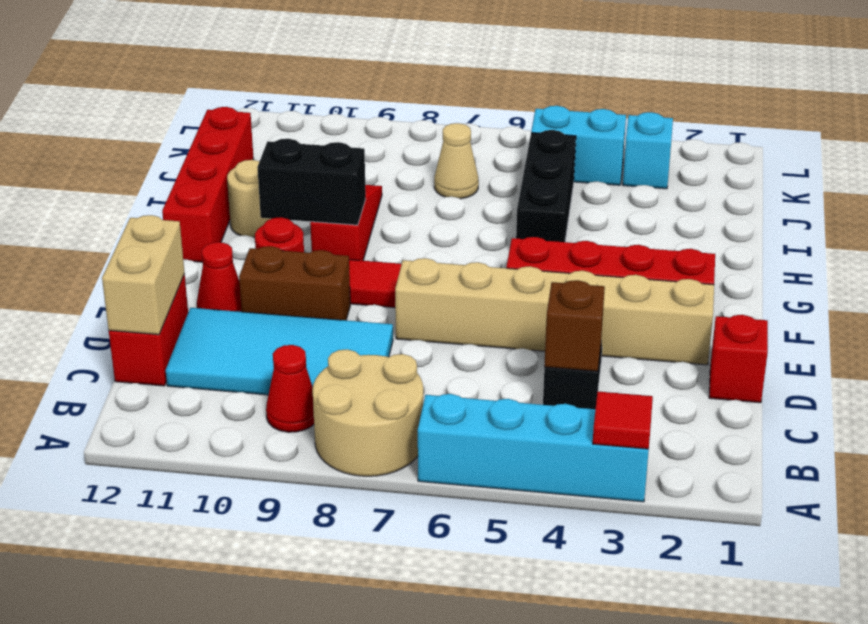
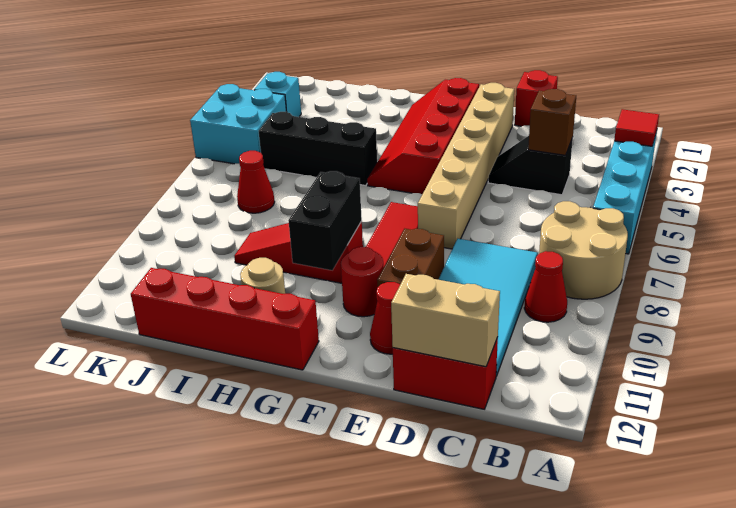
tan 1x1 cone [434,123,479,199] -> red 1x1 cone [237,151,275,213]
cyan 1x2 brick [531,106,626,185] -> cyan 2x2 brick [190,84,286,164]

